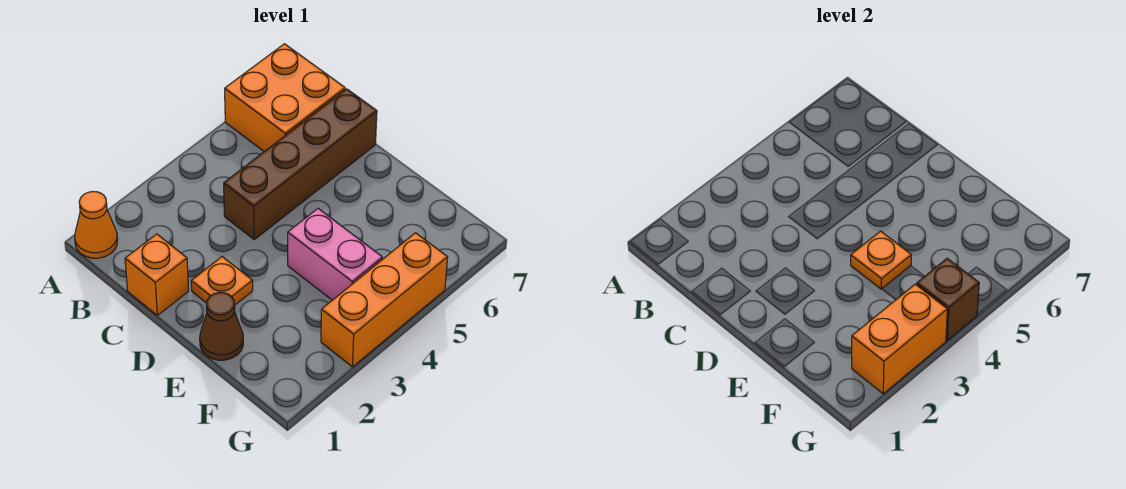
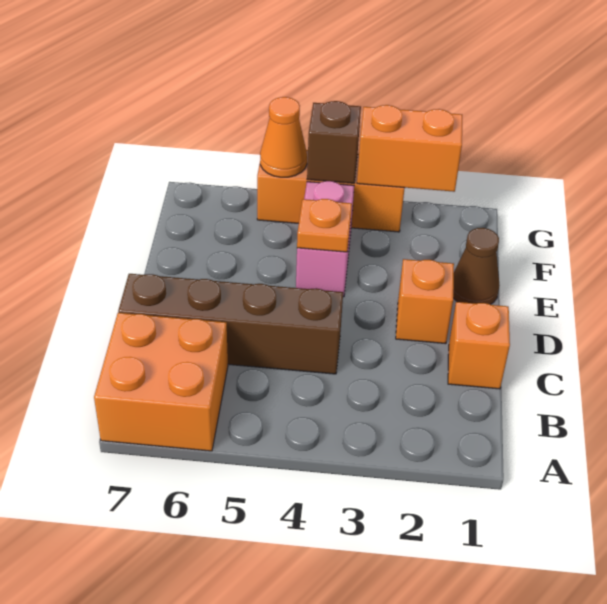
orange 1x1 cone [75,191,118,258] -> orange 1x1 cone moved to [260,97,307,177]
orange 1x1 plate [191,257,253,305] -> orange 1x1 brick [396,259,454,344]

